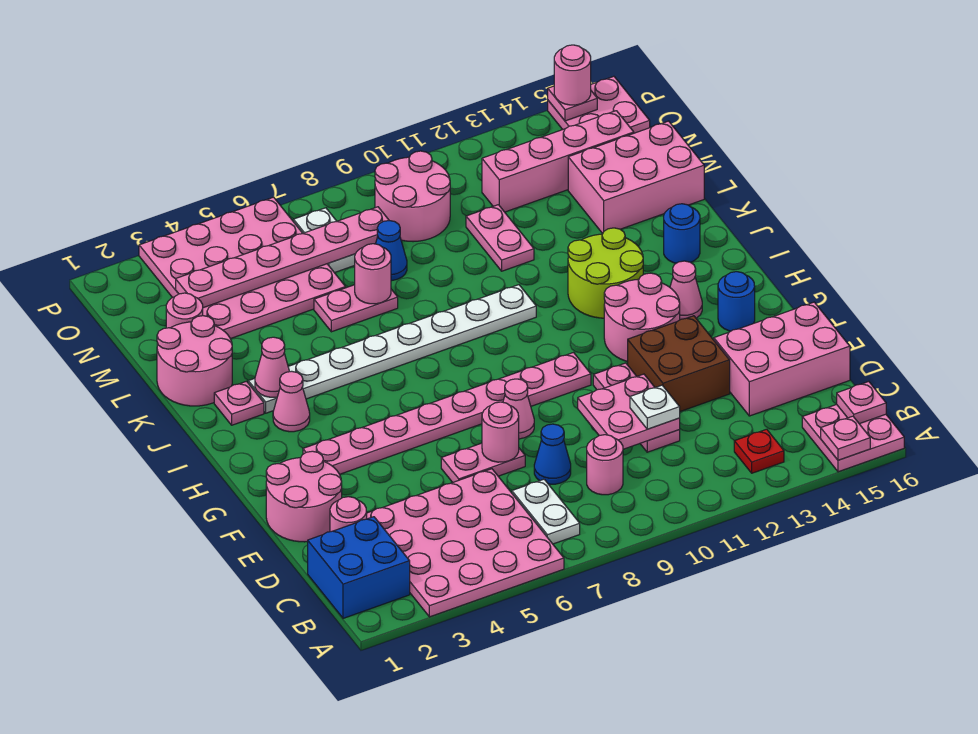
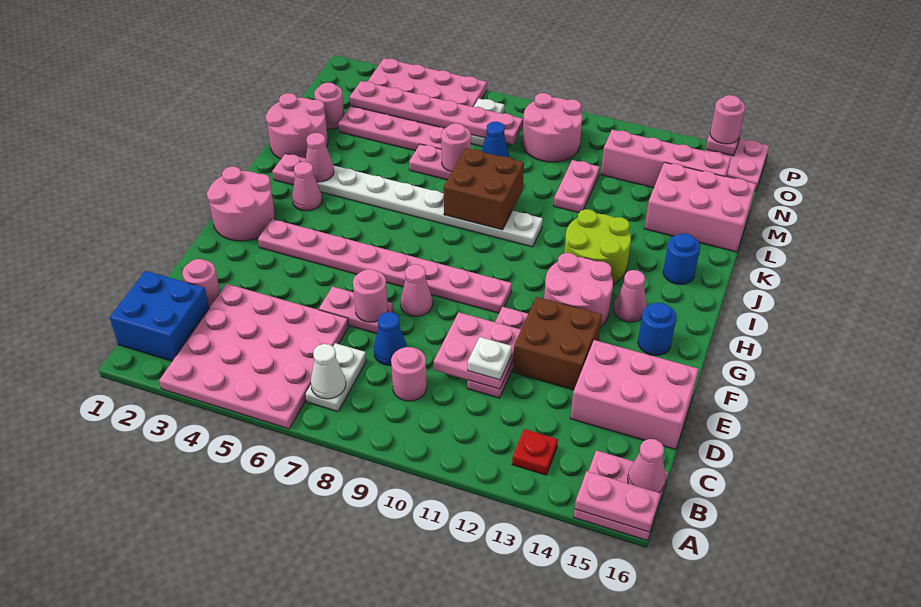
pink 1x1 plate [821,416,870,460] -> pink 1x2 plate [575,471,661,532]
none -> white 1x1 cone [311,344,346,399]
pink 1x1 plate [837,382,886,424] -> pink 1x1 cone [628,439,665,493]
pink 2x2 round brick [266,451,342,542] -> pink 2x2 round brick moved to [207,167,275,241]
none -> brown 2x2 brick [444,148,524,230]

